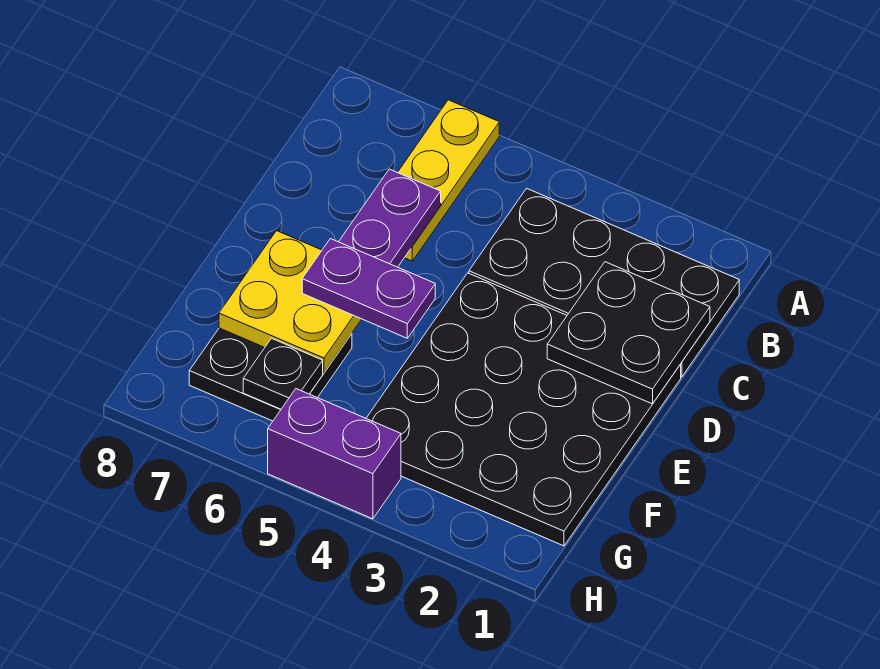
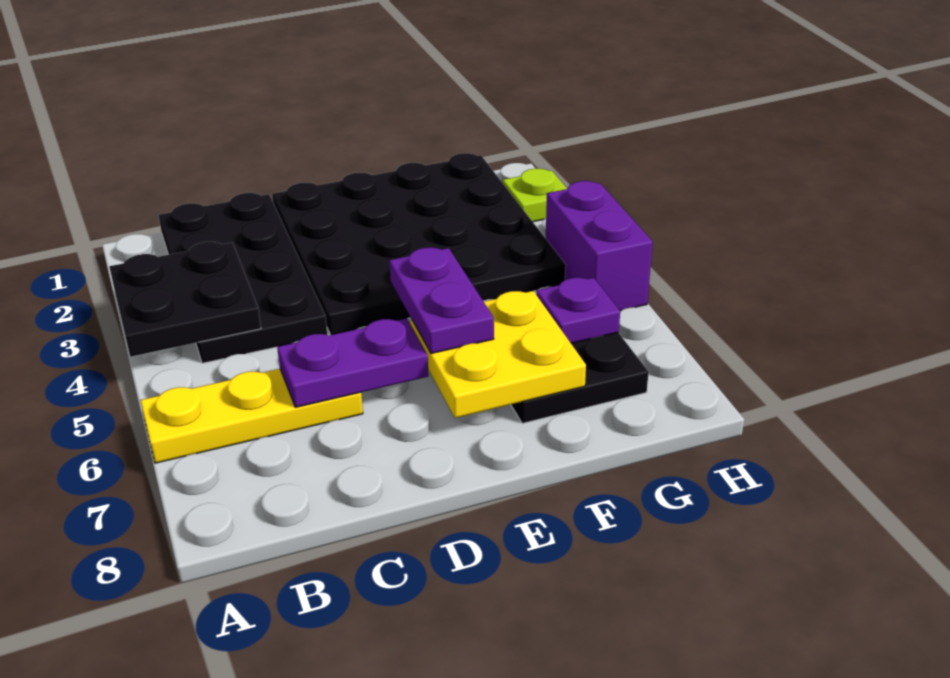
black 2x2 plate [547,262,710,404] -> black 2x2 plate moved to [109,242,261,357]
black 1x1 plate [243,338,323,409] -> purple 1x1 plate [536,278,620,343]
none -> lime 1x1 plate [503,169,567,222]

